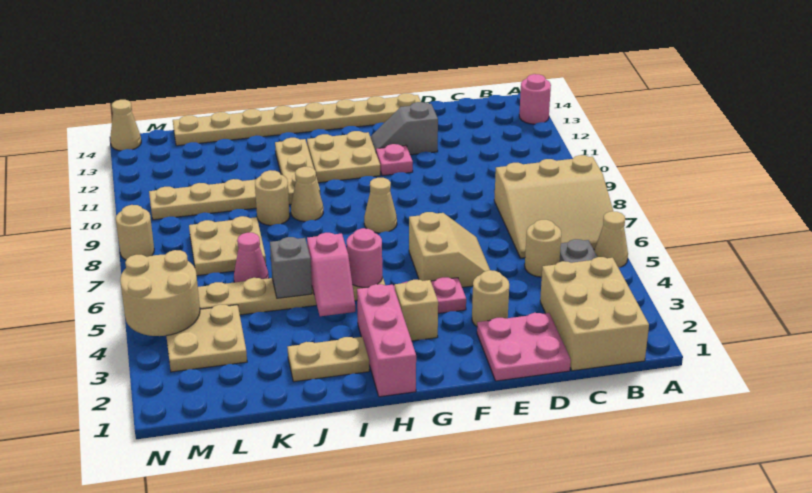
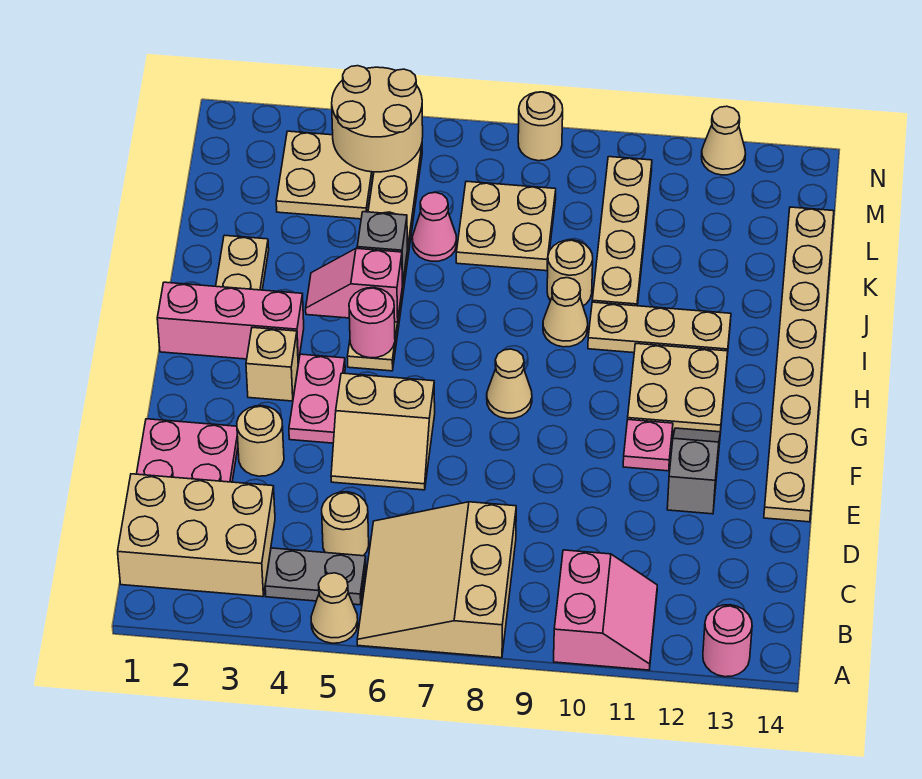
none -> pink 2x2 slope [554,550,657,670]
tan 1x1 cone [110,100,141,151] -> tan 1x1 cone moved to [701,106,746,175]

